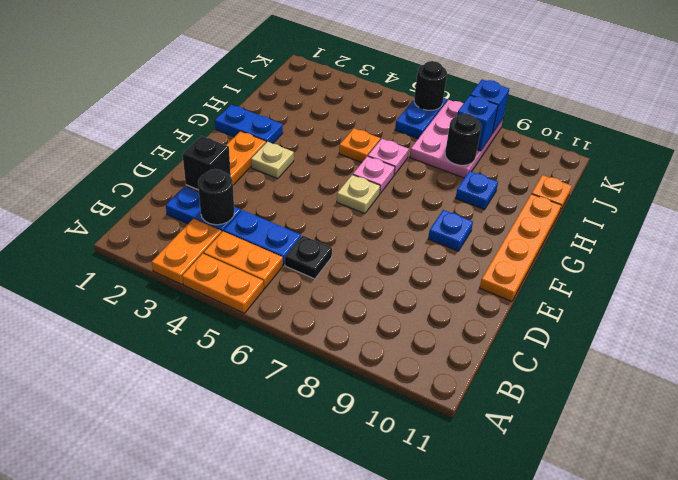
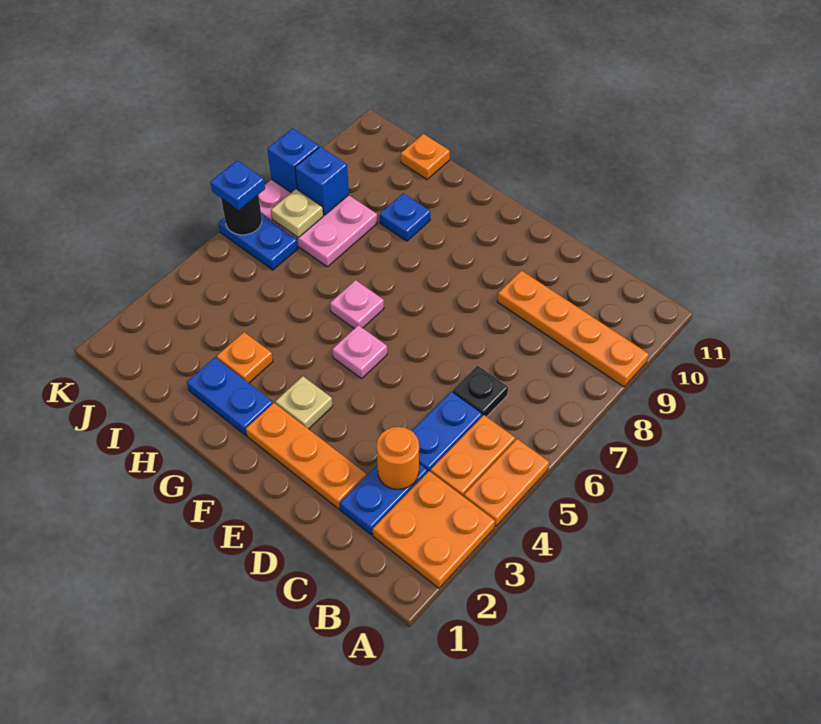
orange 1x2 plate [152,219,222,284] -> orange 2x2 plate [373,471,495,588]
black 1x1 round brick [198,169,234,225] -> orange 1x1 round brick [377,427,419,489]
black 1x1 brick [182,136,231,190] -> none
orange 1x4 plate [480,194,561,301] -> orange 1x4 plate moved to [497,271,649,387]
tan 1x1 plate [337,175,380,214] -> tan 1x1 plate moved to [271,189,323,237]
blue 1x1 plate [428,210,473,251] -> blue 1x1 plate moved to [211,161,265,210]
blue 1x2 plate [215,105,283,144] -> blue 1x2 plate turned to [187,358,273,435]
orange 1x1 plate [339,128,380,163] -> orange 1x1 plate moved to [217,332,273,383]
pink 1x1 plate [368,139,409,175] -> pink 1x1 plate moved to [332,325,387,379]
black 1x1 round brick [445,114,481,165] -> none

